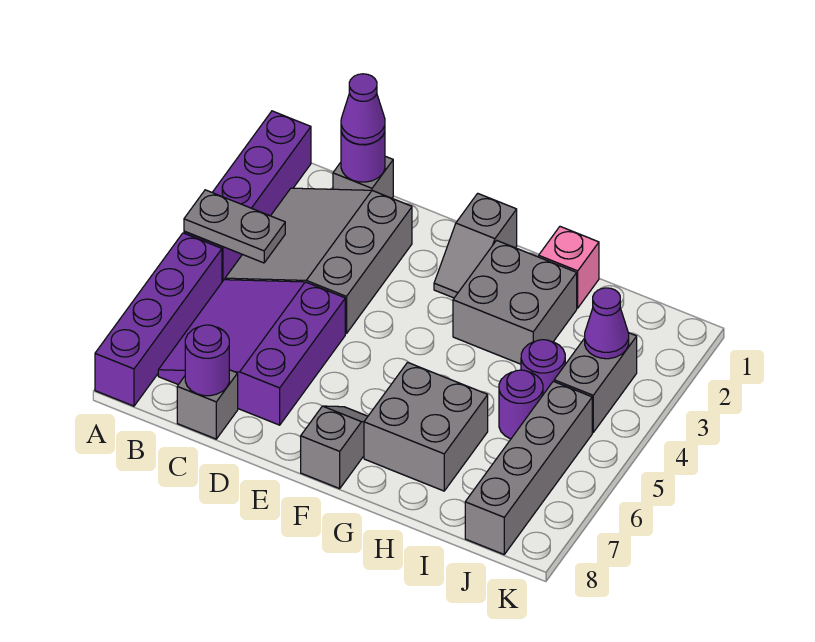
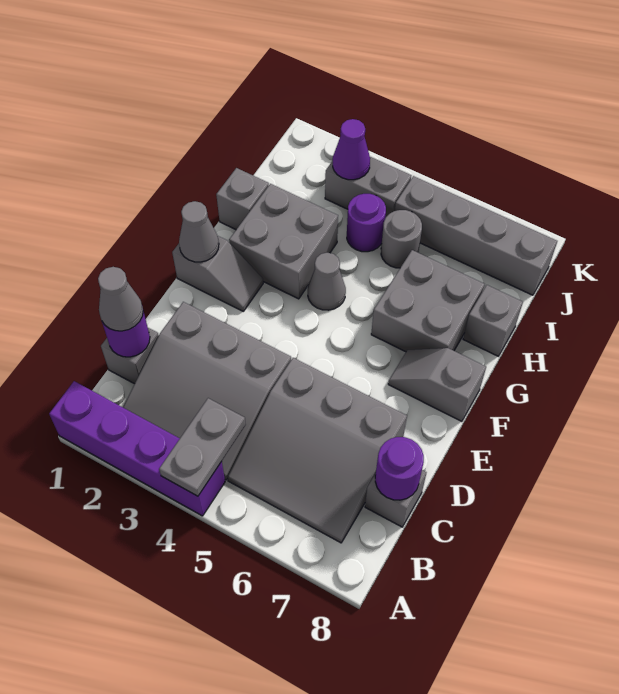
purple 1x4 brick [95,233,222,406] -> none
purple 3x3 slope [158,280,345,425] -> grey 3x3 slope [228,358,407,543]
purple 1x1 cone [341,74,385,144] -> grey 1x1 cone [98,267,143,331]
none -> grey 1x1 cone [179,201,219,262]
none -> grey 1x1 cone [308,253,346,310]
pink 1x1 brick [539,227,599,308] -> grey 1x1 brick [216,168,269,230]
none -> grey 1x1 brick [463,285,523,356]
purple 1x1 round brick [499,370,543,439] -> grey 1x1 round brick [381,210,422,268]

